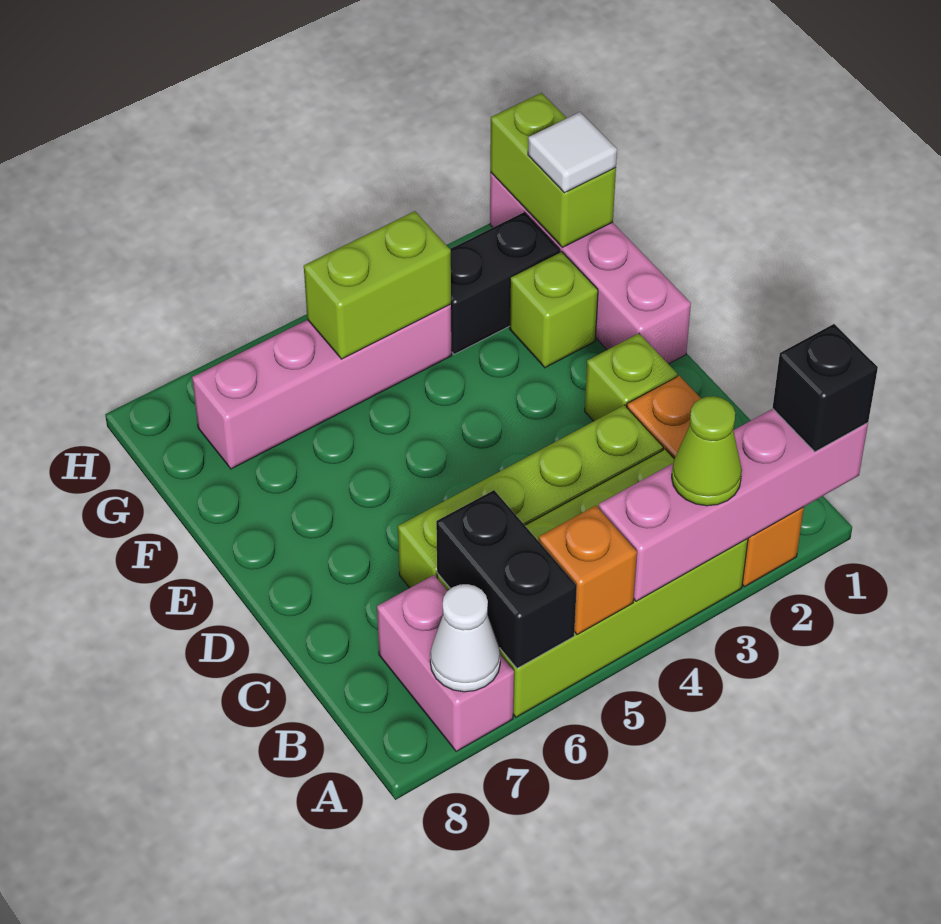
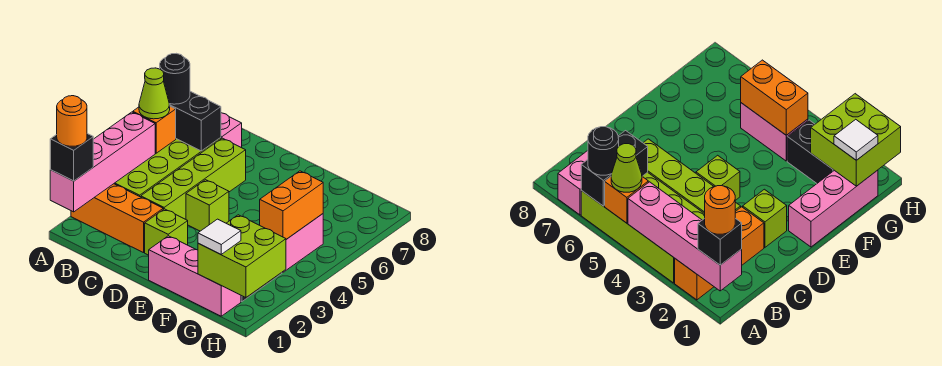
none -> orange 1x1 round brick [57,96,87,146]
lime 1x1 cone [672,396,742,506] -> lime 1x1 cone moved to [139,68,170,119]
none -> black 1x1 round brick [160,53,190,104]
white 1x1 cone [430,584,500,692] -> none
pink 1x4 brick [490,172,691,364] -> pink 1x3 brick [149,236,241,316]
lime 1x1 brick [510,252,598,368] -> lime 1x1 brick moved to [186,180,229,231]
lime 1x2 brick [490,93,616,247] -> lime 2x2 brick [198,215,286,298]
pink 1x4 brick [192,304,452,469] -> pink 1x2 brick [283,214,323,272]
lime 1x2 brick [304,211,451,359] -> orange 1x2 brick [260,171,323,239]

